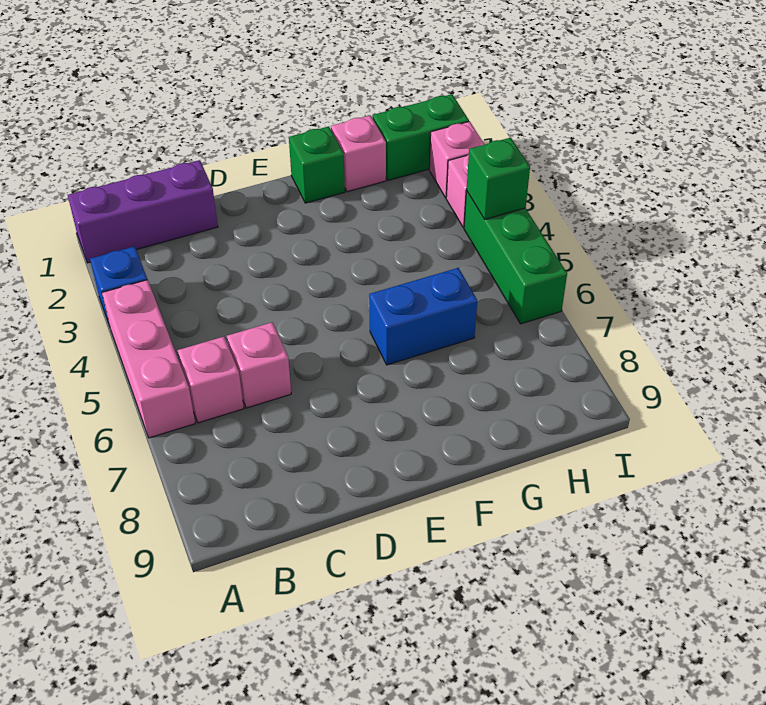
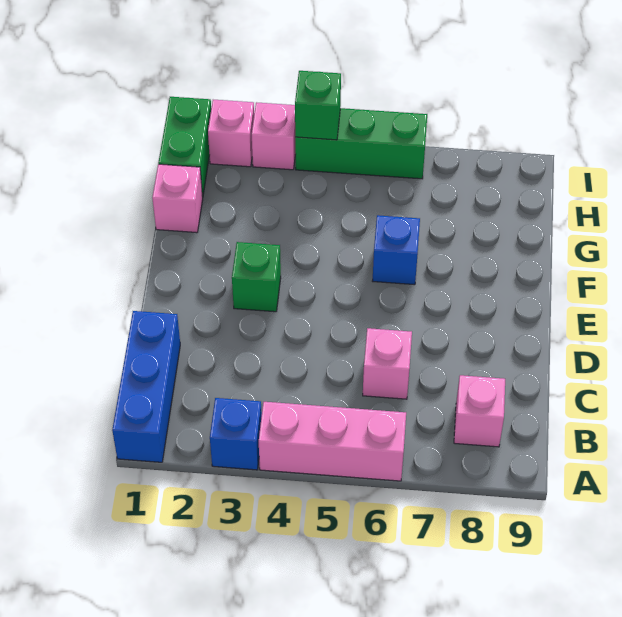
purple 1x3 brick [68,160,218,263] -> blue 1x3 brick [112,311,180,462]
pink 1x1 brick [177,337,244,423] -> pink 1x1 brick moved to [454,375,505,447]
green 1x1 brick [289,126,345,203] -> green 1x1 brick moved to [232,242,281,312]
blue 1x2 brick [369,268,477,365] -> blue 1x1 brick [373,215,420,285]

